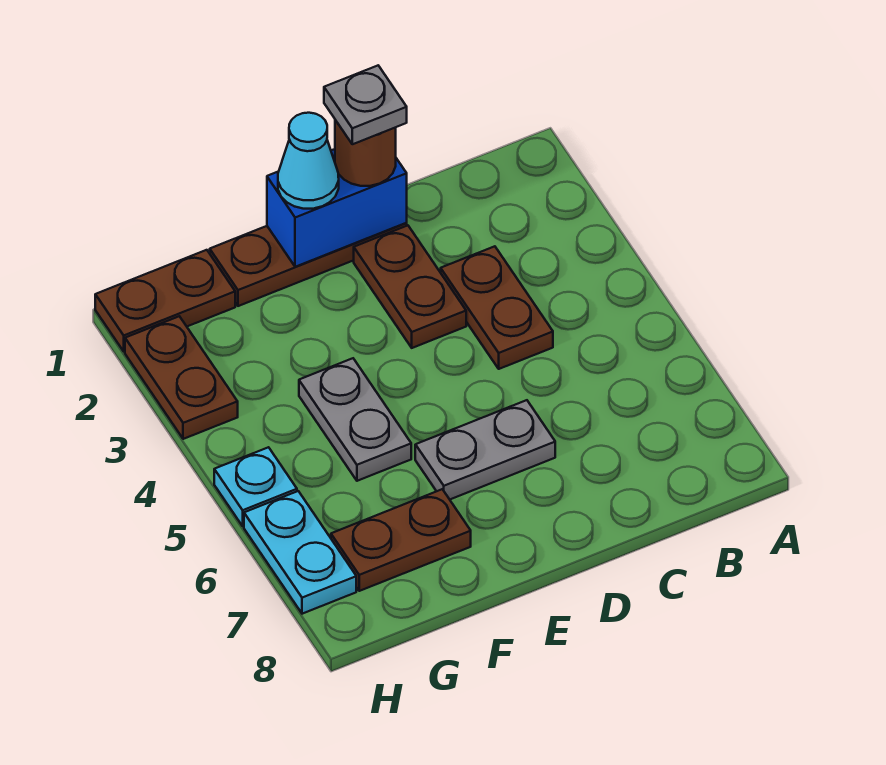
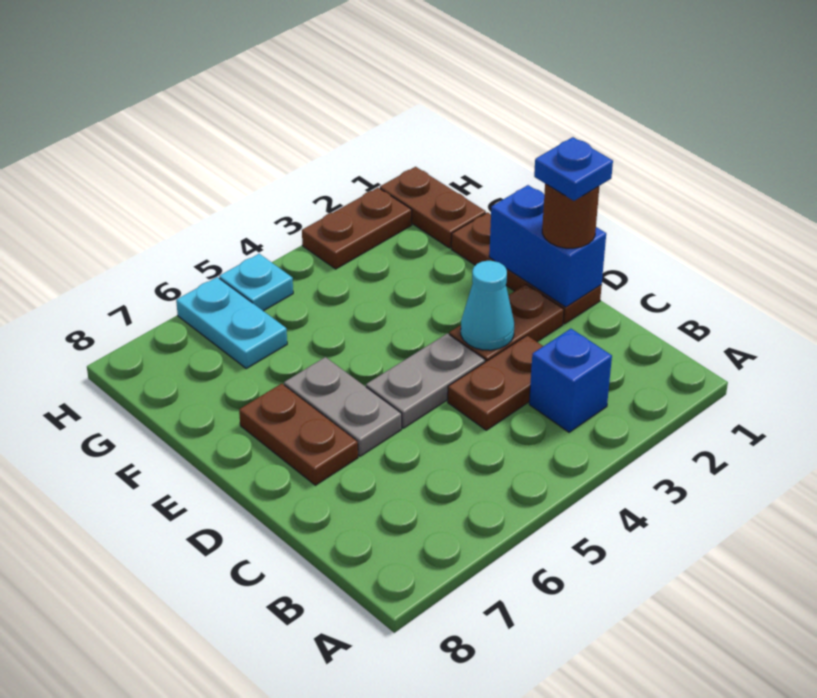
none -> blue 1x1 brick [529,329,612,432]
grey 1x1 plate [324,66,407,144] -> blue 1x1 plate [534,137,613,201]
cyan 1x1 cone [278,113,339,209] -> cyan 1x1 cone moved to [461,261,514,350]
grey 1x2 plate [299,358,411,481] -> grey 1x2 plate moved to [366,333,485,428]
brown 1x2 plate [331,489,471,591] -> brown 1x2 plate moved to [239,384,358,485]
cyan 1x2 plate [244,491,356,614] -> cyan 1x2 plate turned to [176,277,287,368]

